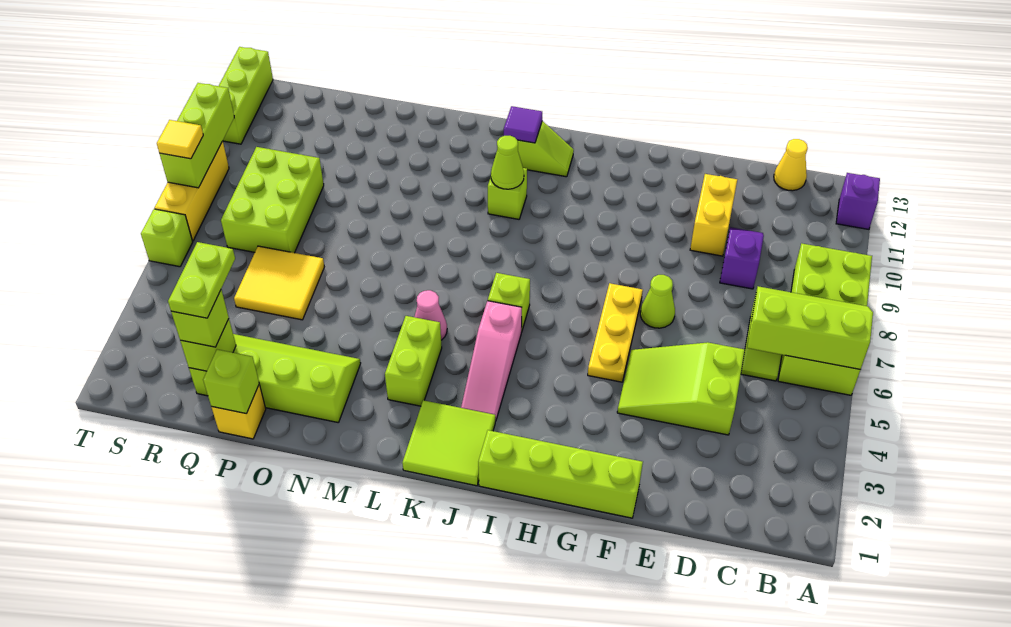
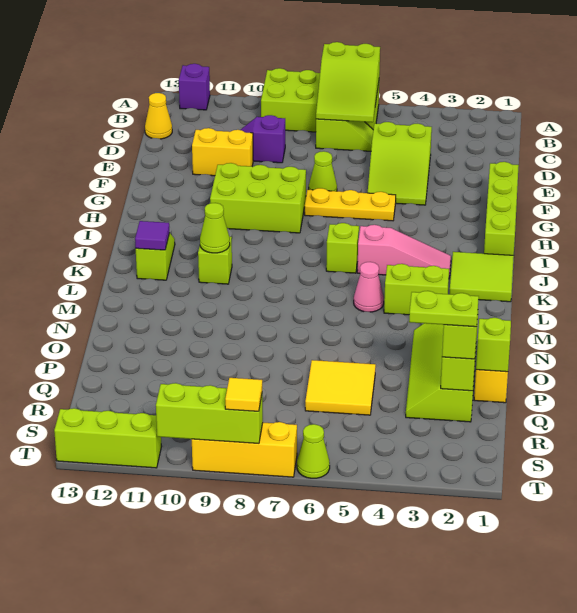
lime 2x3 slope [747,286,873,369] -> lime 2x3 slope turned to [316,42,380,122]
lime 2x3 brick [221,147,324,253] -> lime 2x3 brick moved to [210,163,306,233]
lime 1x1 brick [141,209,193,267] -> lime 1x1 cone [297,424,330,478]

